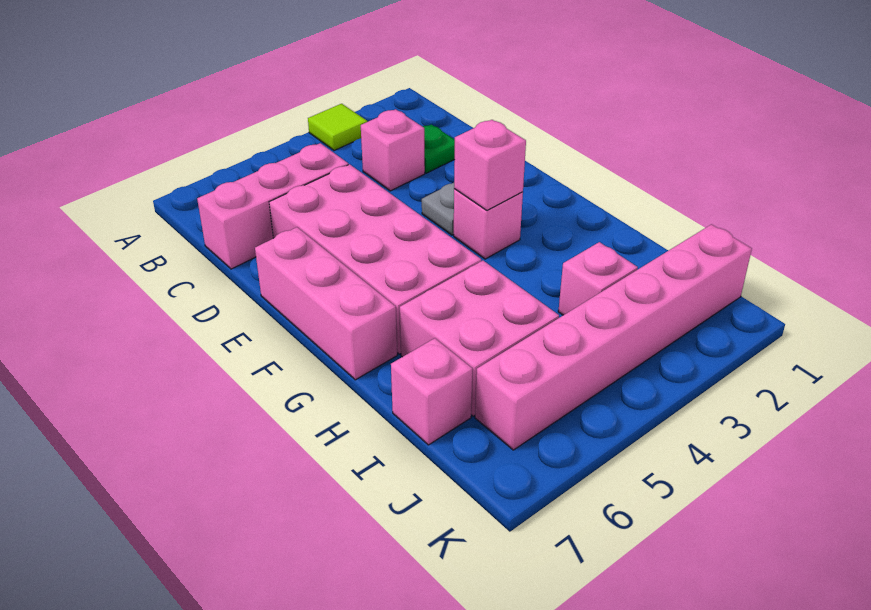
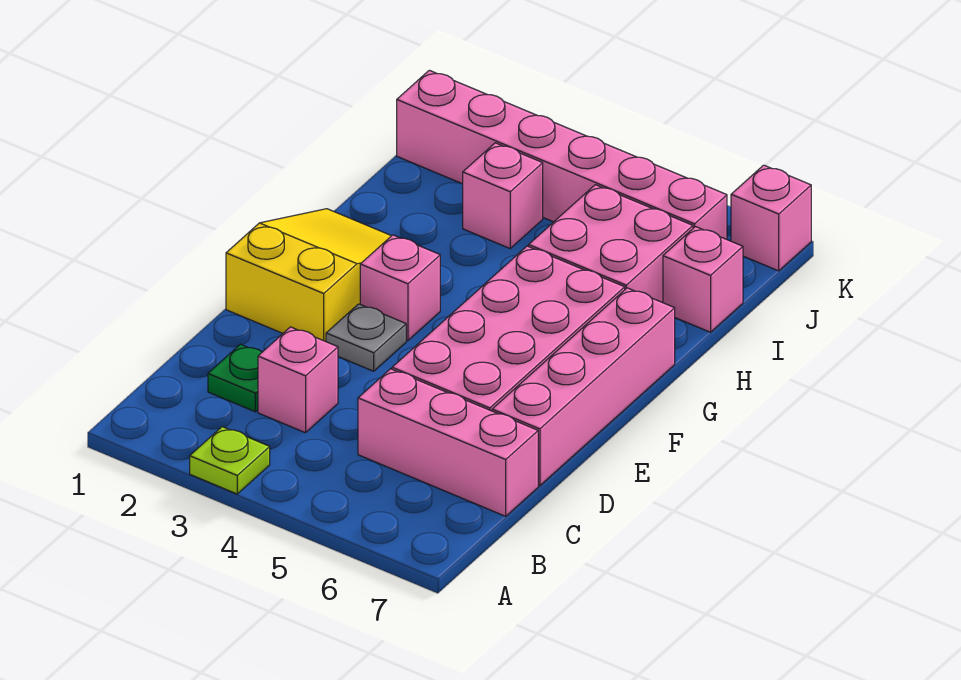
lime 1x1 tile [308,104,367,151] -> lime 1x1 plate [190,427,270,494]
none -> yellow 2x3 slope [226,209,391,342]
pink 1x3 brick [255,227,397,380] -> pink 1x4 brick [492,288,675,486]
pink 1x1 brick [454,120,526,210] -> pink 1x1 brick moved to [731,165,811,271]

